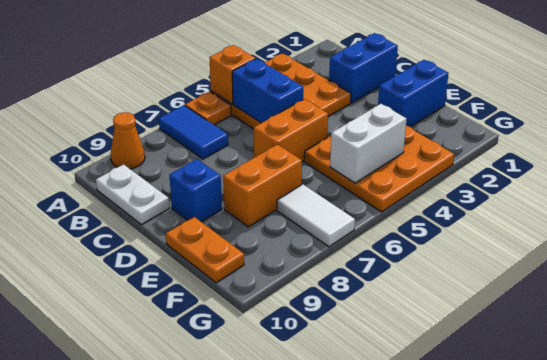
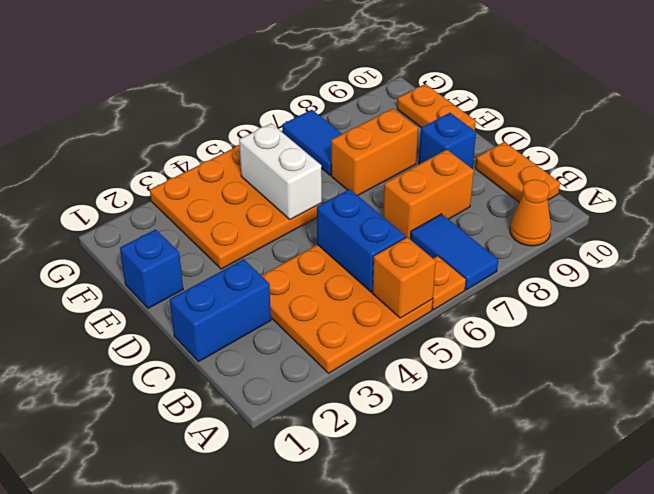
white 1x2 plate [96,164,169,225] -> orange 1x2 plate [475,142,560,202]
orange 1x2 brick [254,99,328,162] -> orange 1x2 brick moved to [383,150,474,240]
blue 1x2 brick [378,60,449,127] -> blue 1x1 brick [120,229,183,308]
white 1x2 brick [330,104,406,183] -> white 1x2 brick turned to [239,123,322,219]
white 1x2 tile [277,184,355,247] -> blue 1x2 tile [282,110,342,175]

